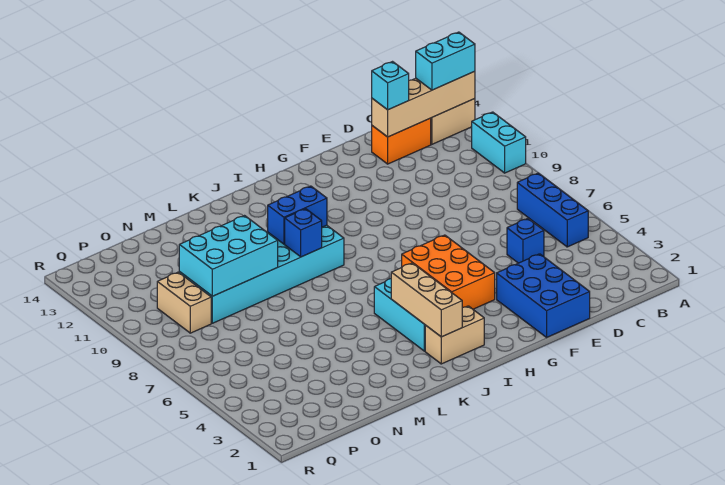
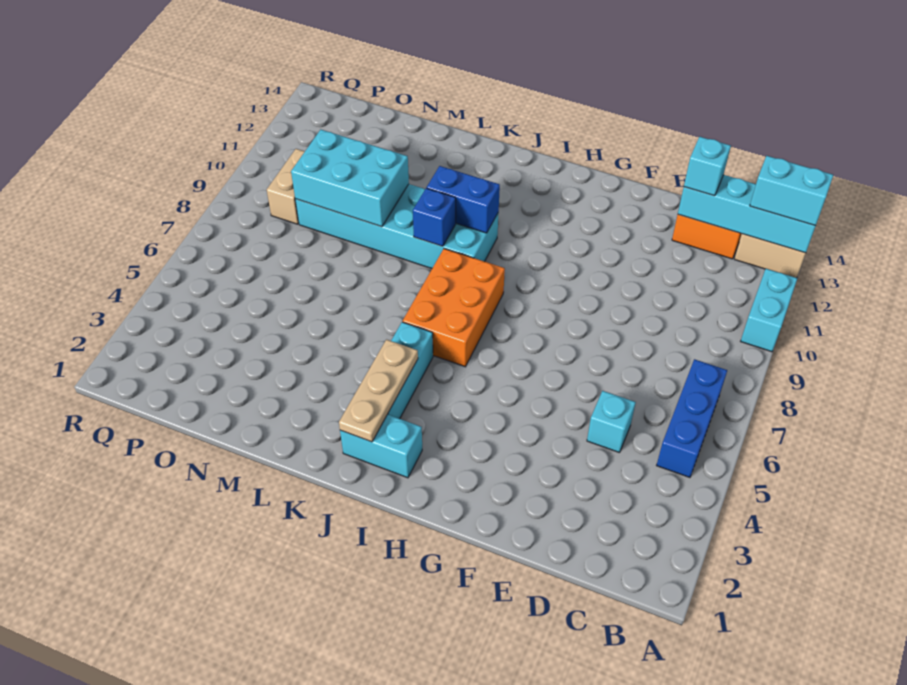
tan 1x4 brick [372,71,475,137] -> cyan 1x4 brick [678,175,816,253]
blue 1x1 brick [507,219,544,263] -> cyan 1x1 brick [587,391,636,453]
blue 2x3 brick [497,254,590,337] -> none
orange 2x3 brick [402,235,495,309] -> orange 2x3 brick moved to [403,249,505,367]
tan 1x2 brick [425,306,484,364] -> cyan 1x2 brick [340,415,422,478]
tan 1x3 brick [391,263,462,337] -> tan 1x3 plate [339,340,418,442]

